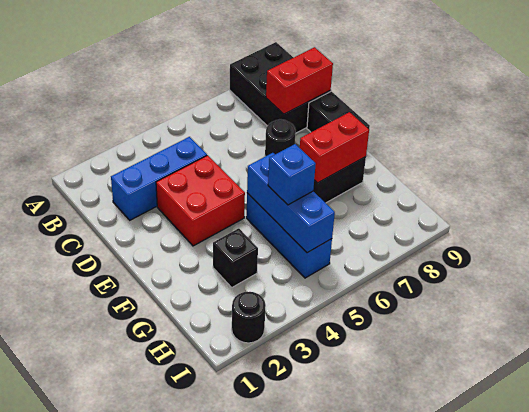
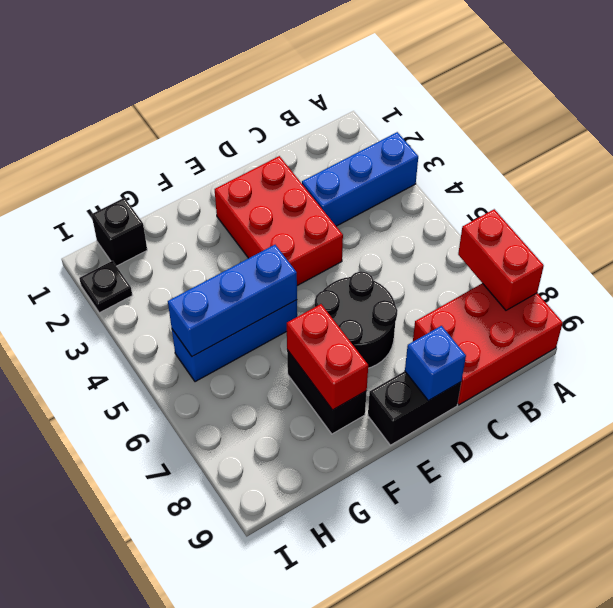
black 2x3 brick [230,42,331,133] -> red 2x3 brick [413,283,563,405]
blue 1x3 brick [111,137,207,220] -> blue 1x3 brick turned to [302,132,418,226]
red 1x2 brick [266,47,333,114] -> red 1x2 brick moved to [458,209,544,310]
red 2x2 brick [156,155,245,246] -> red 2x3 brick [215,156,343,286]
black 1x1 round brick [265,119,296,156] -> black 2x2 round brick [315,271,398,368]
black 1x1 brick [213,228,258,287] -> black 1x1 brick moved to [92,198,147,266]
blue 1x1 brick [268,144,316,205] -> blue 1x1 brick moved to [405,326,466,401]
black 1x1 round brick [232,292,266,343] -> black 1x1 plate [79,261,132,313]

